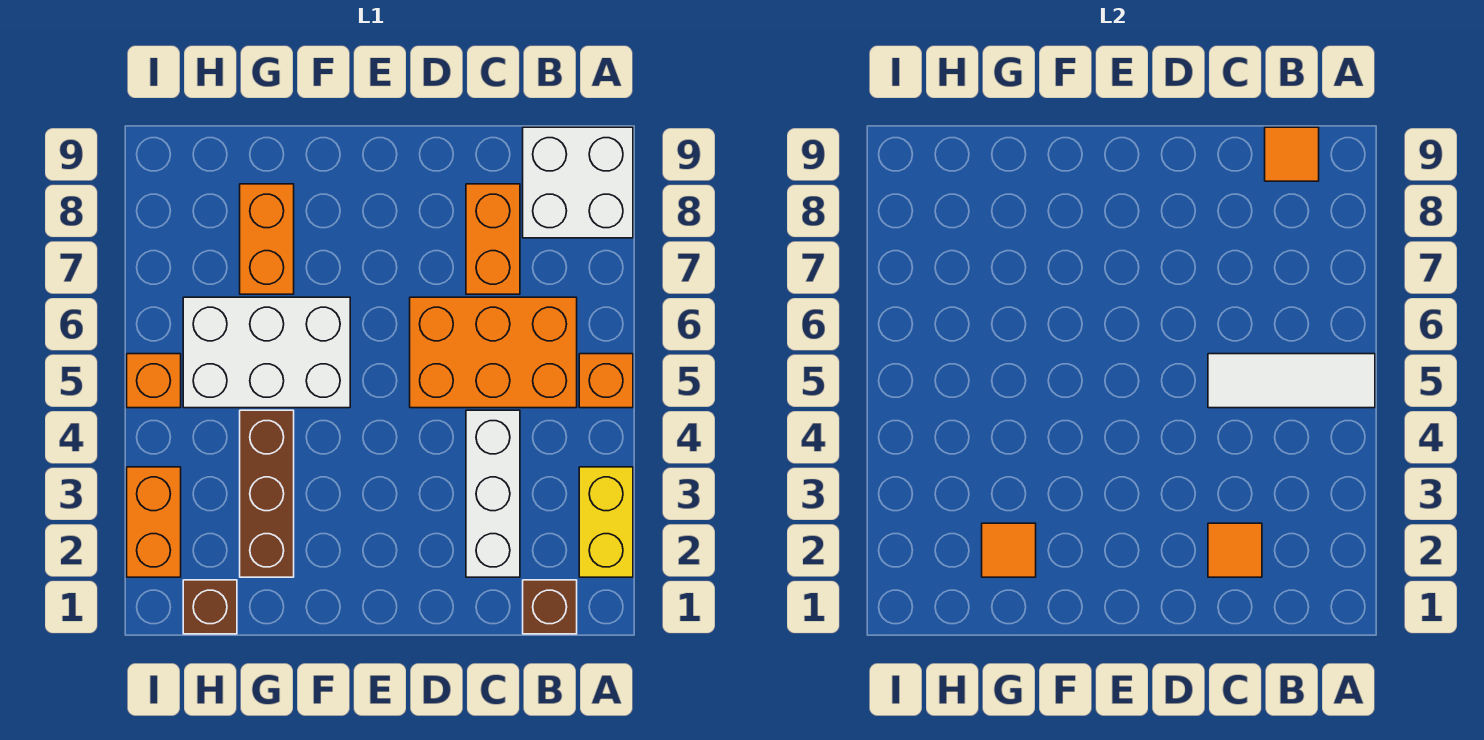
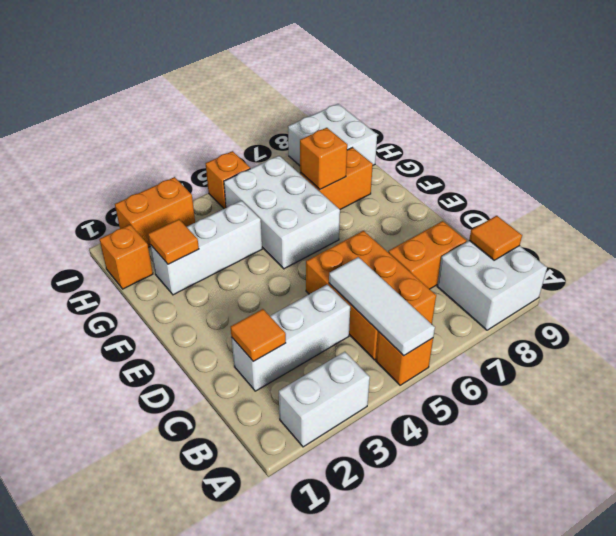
yellow 1x2 brick [579,467,633,577] -> white 1x2 brick [279,352,370,447]
brown 1x1 brick [523,580,577,634] -> none
brown 1x3 brick [240,410,294,577] -> white 1x3 brick [150,201,262,295]
none -> orange 1x1 brick [300,128,347,189]
brown 1x1 brick [183,580,237,634] -> orange 1x1 brick [99,225,153,289]
none -> white 2x2 brick [288,104,377,166]

